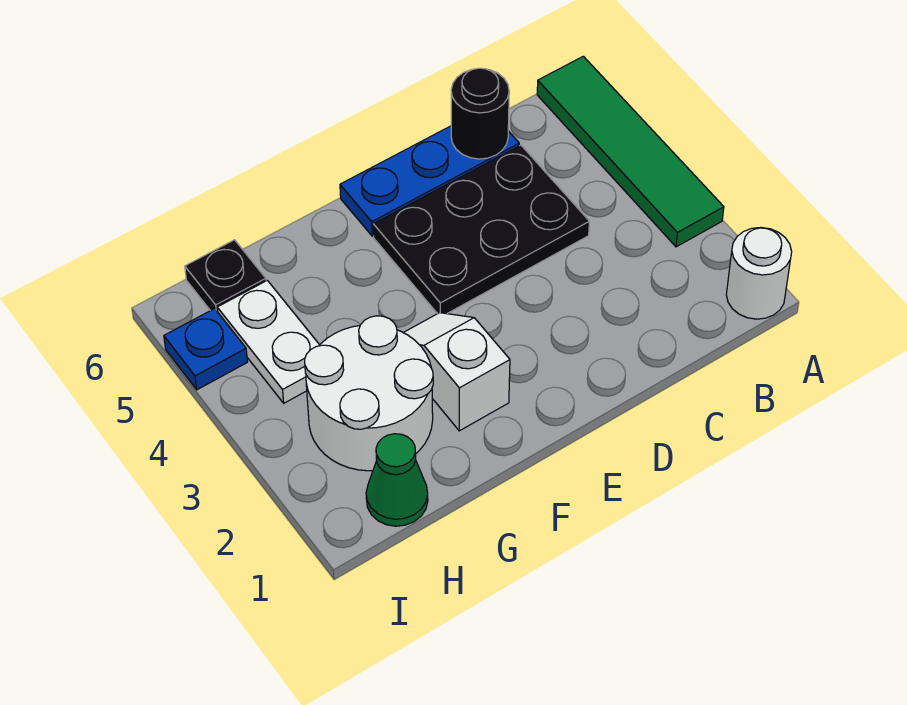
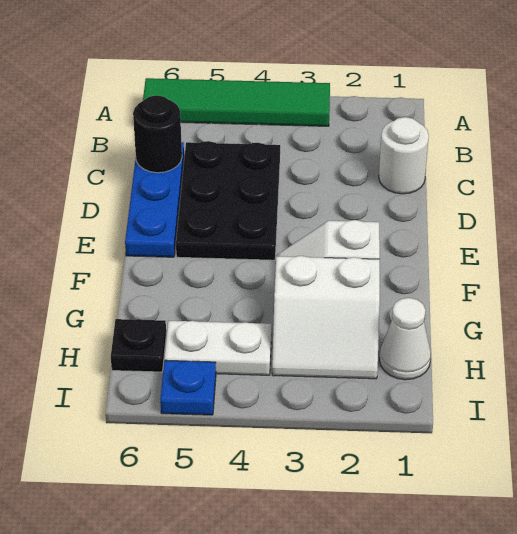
white 1x1 round brick [726,227,792,319] -> white 1x1 round brick moved to [379,117,429,194]
white 2x2 round brick [305,316,433,471] -> white 2x2 slope [272,256,380,379]
green 1x1 cone [366,434,428,526] -> white 1x1 cone [380,298,431,380]

